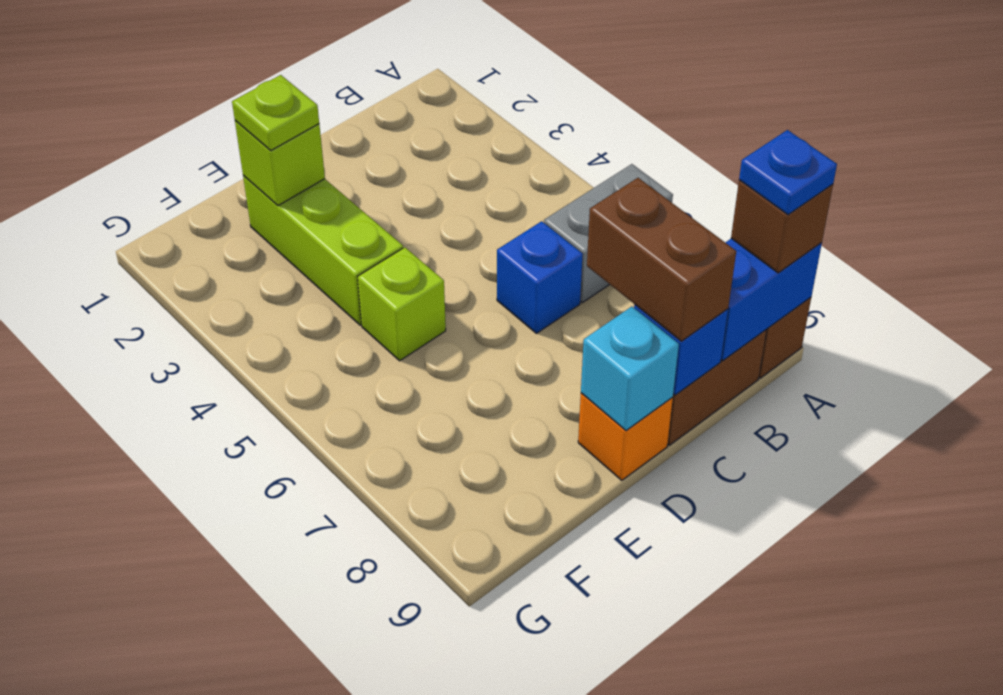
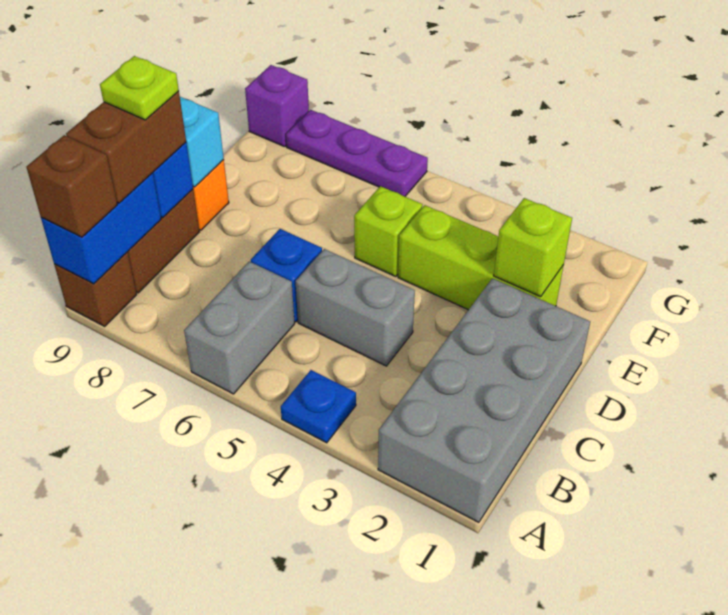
none -> grey 2x4 brick [378,278,590,522]
blue 1x1 plate [739,130,837,215] -> blue 1x1 plate moved to [281,370,356,443]
none -> grey 1x2 brick [295,249,415,366]
brown 1x2 brick [587,178,736,341] -> brown 1x2 brick turned to [66,91,186,203]
lime 1x1 plate [232,75,319,150] -> lime 1x1 plate moved to [100,56,179,120]
none -> purple 1x3 plate [286,110,428,196]
none -> purple 1x1 brick [245,65,309,147]

